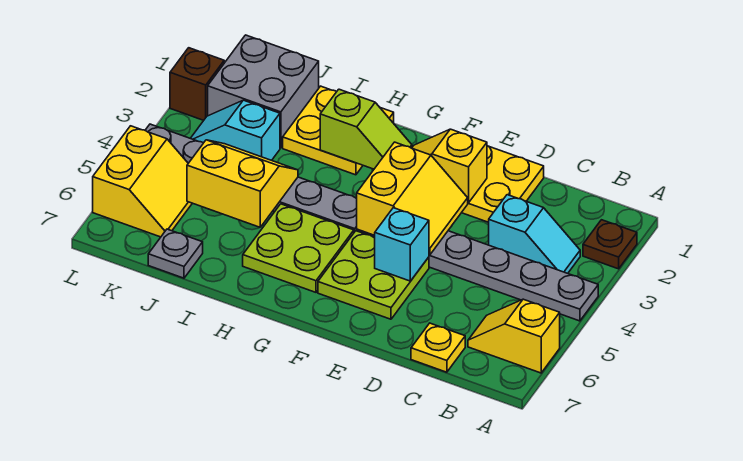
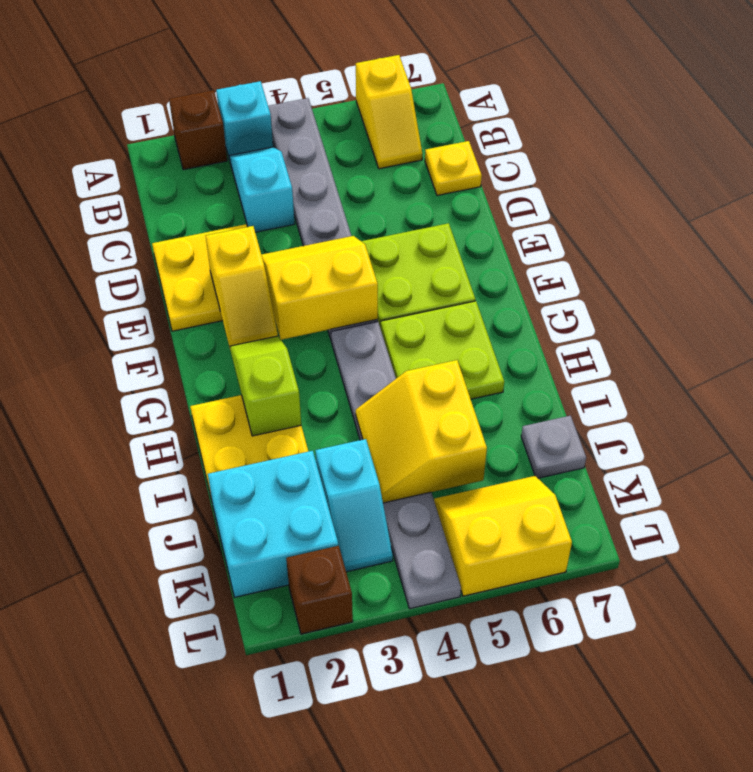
brown 1x1 plate [583,220,637,269] -> brown 1x1 brick [169,90,227,170]
cyan 1x1 brick [374,208,429,281] -> cyan 1x1 brick moved to [216,81,273,160]
grey 2x2 brick [208,35,319,148] -> cyan 2x2 brick [208,451,338,597]

